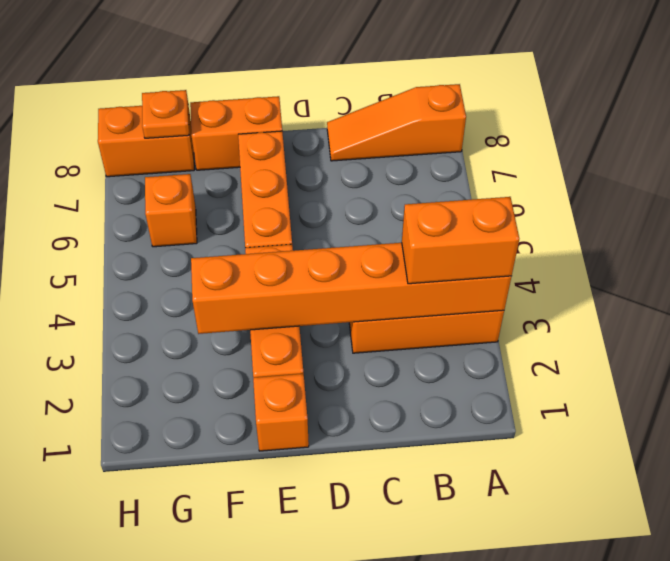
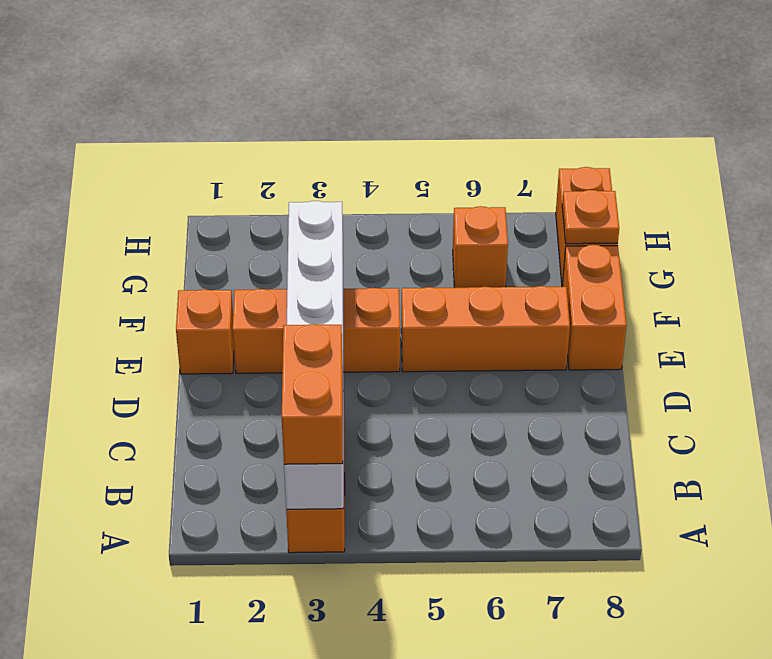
orange 1x6 brick [191,243,511,334] -> white 1x6 brick [284,201,344,509]
orange 1x3 slope [327,84,466,161] -> none

